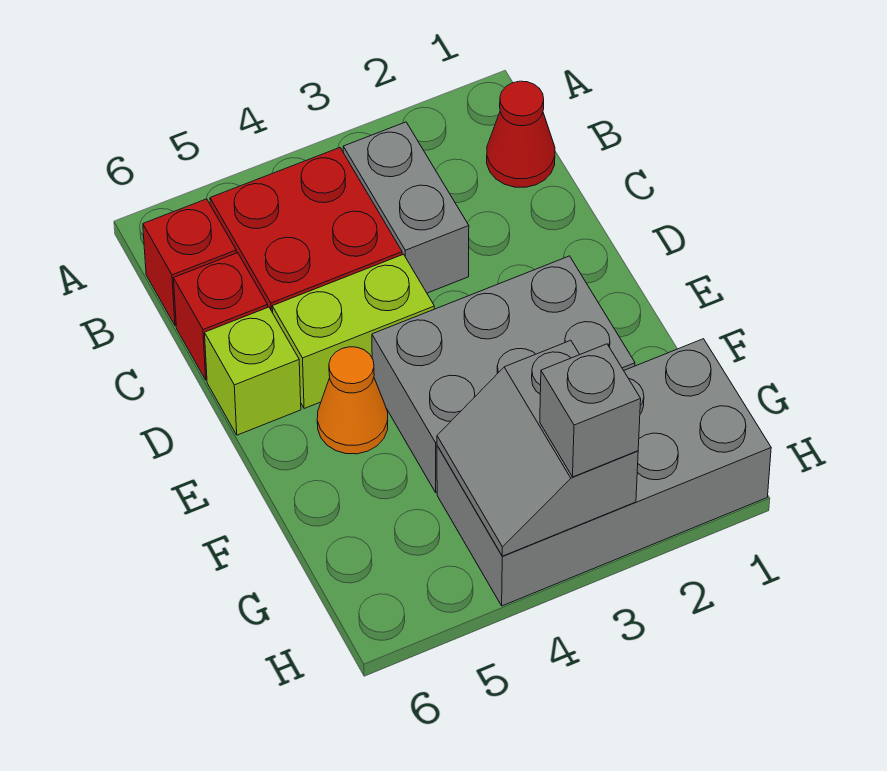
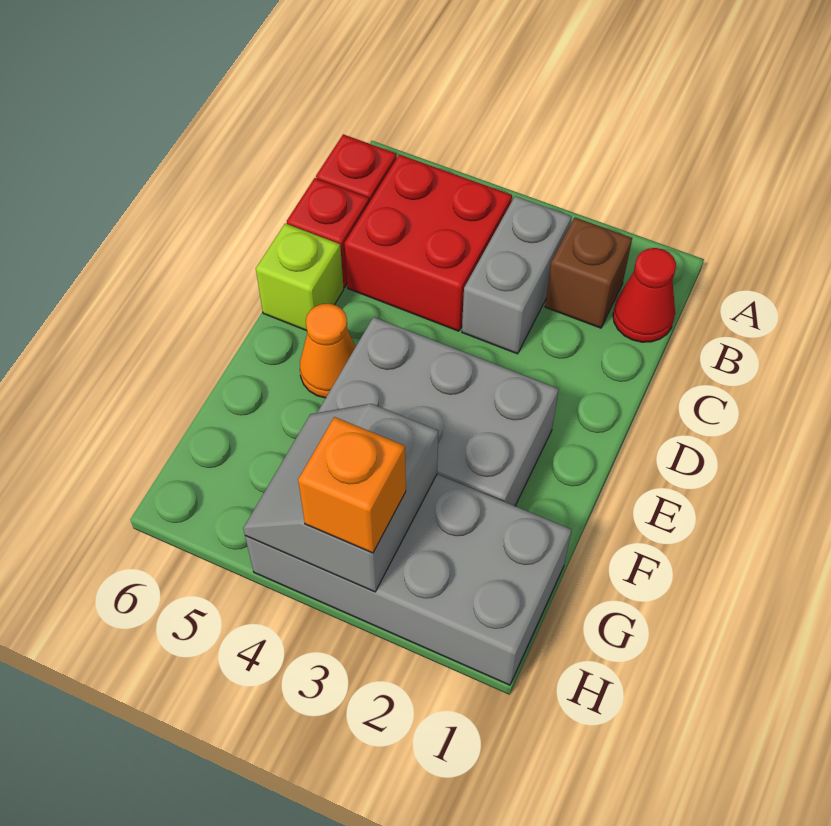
none -> brown 1x1 brick [545,218,632,328]
lime 1x2 brick [272,254,434,409] -> none
grey 1x1 brick [540,344,641,477] -> orange 1x1 brick [298,417,406,553]

